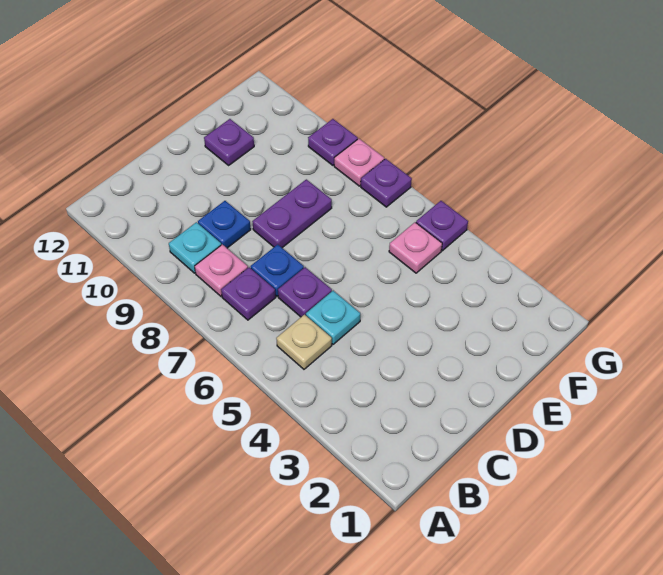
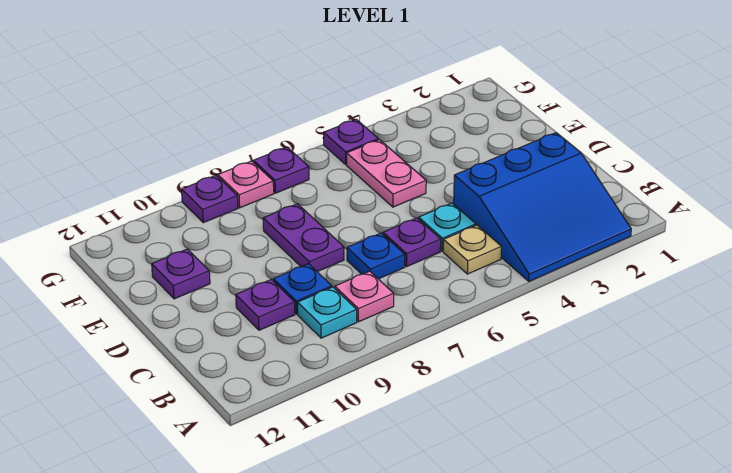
none -> blue 3x3 slope [454,133,631,281]
purple 1x1 plate [221,267,276,320] -> purple 1x1 plate moved to [236,280,295,330]
pink 1x1 plate [389,222,442,273] -> pink 1x2 plate [347,140,426,207]

